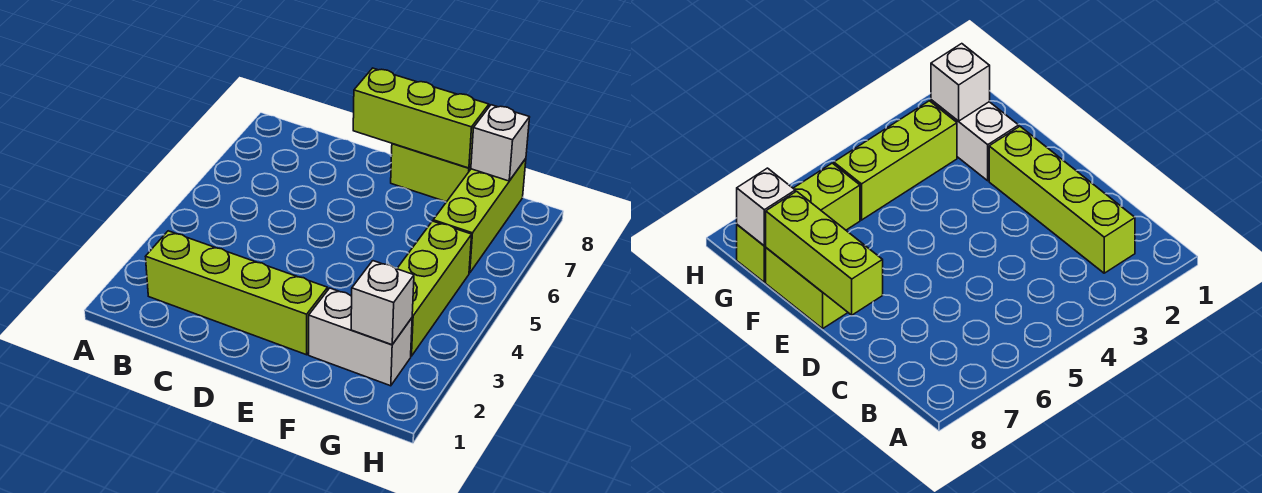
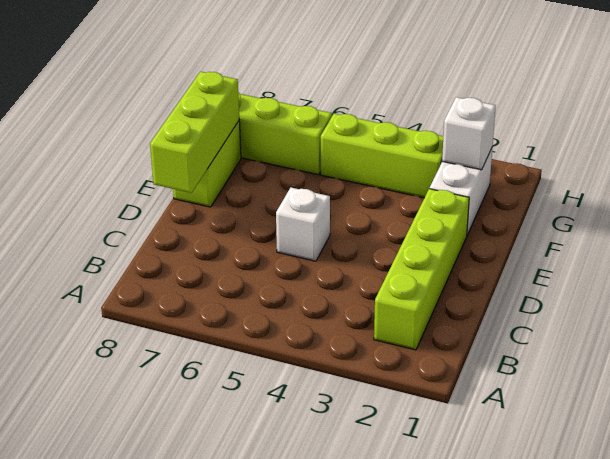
white 1x1 brick [471,105,530,181] -> white 1x1 brick moved to [276,188,330,261]

